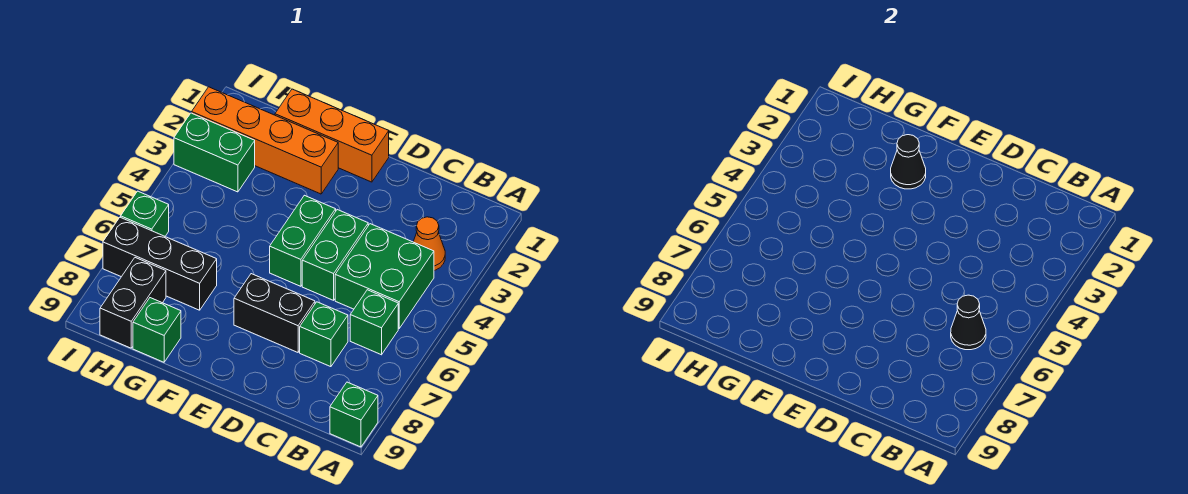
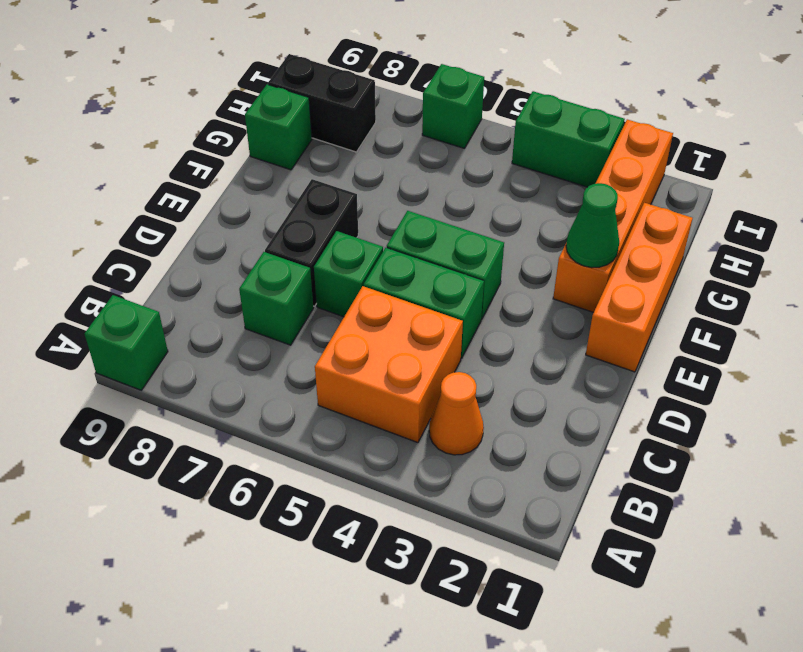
green 2x2 brick [335,224,434,328] -> orange 2x2 brick [315,286,463,443]
green 1x1 brick [350,290,398,355] -> green 1x1 brick moved to [314,231,383,317]
black 1x1 cone [951,295,986,350] -> none
black 1x1 cone [891,135,926,189] -> green 1x1 cone [566,183,619,268]
black 1x3 brick [103,217,217,310] -> none
green 1x2 brick [174,113,255,192] -> green 1x2 brick turned to [512,91,625,187]

